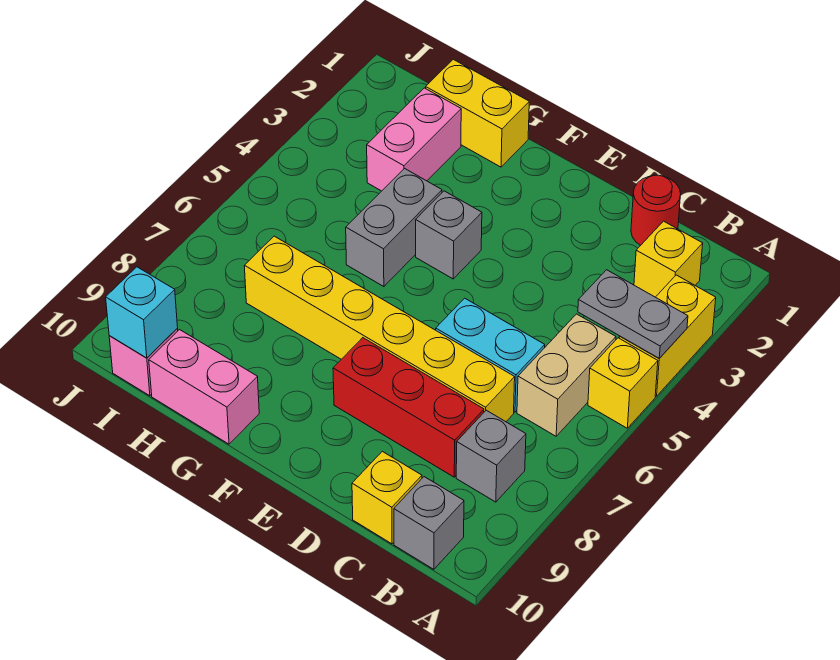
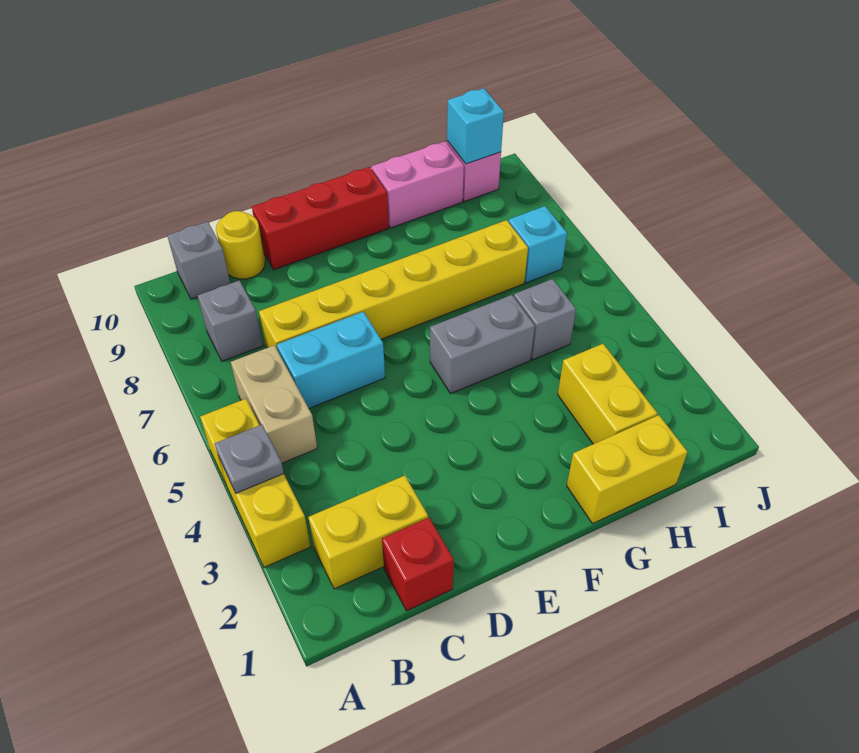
grey 1x2 plate [578,270,688,358] -> grey 1x1 plate [215,425,284,493]
yellow 1x1 brick [634,221,703,297] -> yellow 1x2 brick [308,476,428,589]
red 1x1 round brick [631,175,681,245] -> red 1x1 brick [382,518,454,611]
red 1x3 brick [333,338,484,477] -> red 1x3 brick moved to [252,167,389,270]
yellow 1x1 brick [352,451,422,544] -> yellow 1x1 round brick [216,211,265,279]
grey 1x1 brick [416,191,482,279] -> grey 1x1 brick moved to [514,279,576,360]
grey 1x2 brick [346,169,442,287] -> grey 1x2 brick turned to [430,295,535,394]
pink 1x2 brick [367,88,461,191] -> yellow 1x2 brick [558,344,657,444]
none -> cyan 1x1 brick [509,206,567,283]

